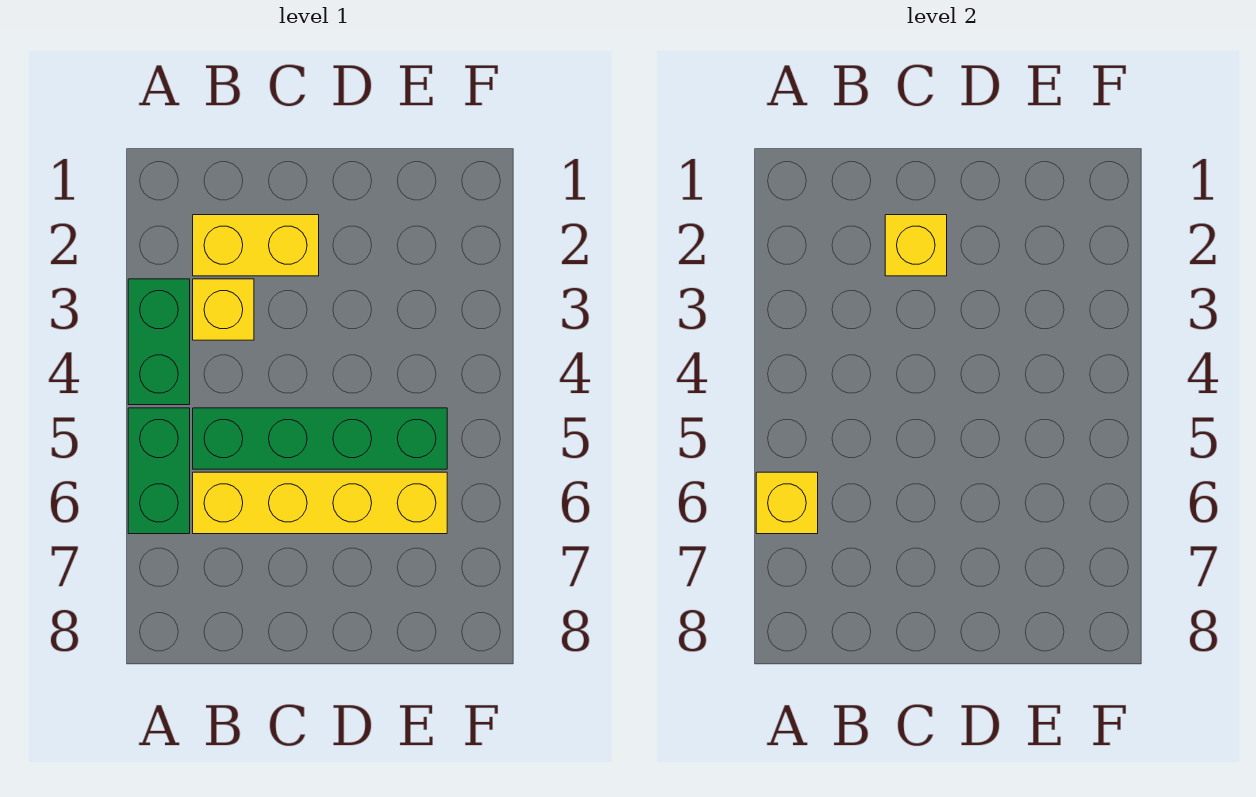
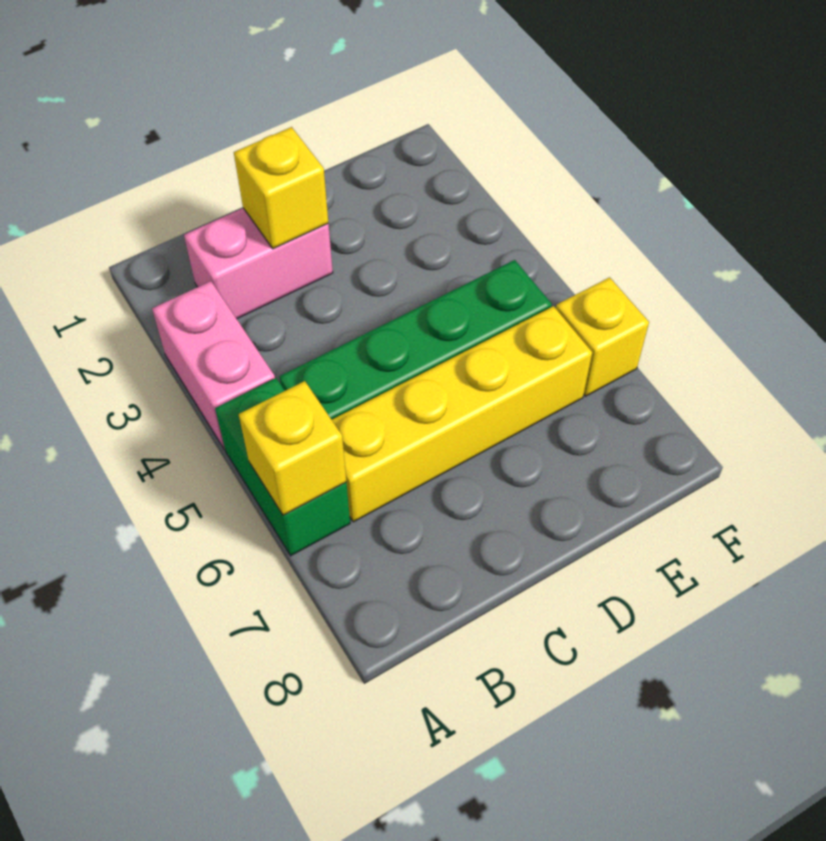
green 1x2 brick [128,279,190,405] -> pink 1x2 brick [152,281,275,449]
yellow 1x2 brick [193,215,319,276] -> pink 1x2 brick [184,208,333,319]
yellow 1x1 brick [193,279,254,340] -> yellow 1x1 brick moved to [556,277,649,396]

